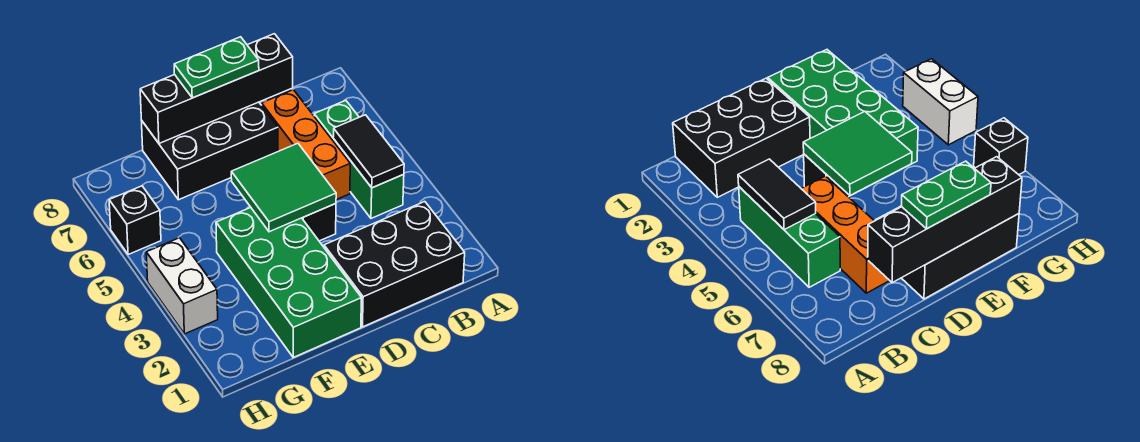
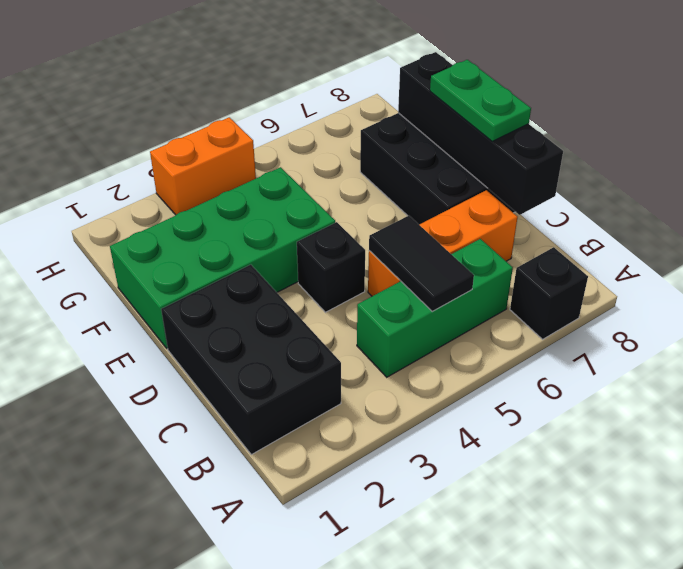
black 1x2 tile [333,115,404,188] -> black 1x2 tile turned to [369,216,474,312]
green 2x2 tile [231,143,336,232] -> none
white 1x2 brick [146,238,218,334] -> orange 1x2 brick [150,117,256,215]
black 1x1 brick [109,186,161,255] -> black 1x1 brick moved to [510,247,588,339]

